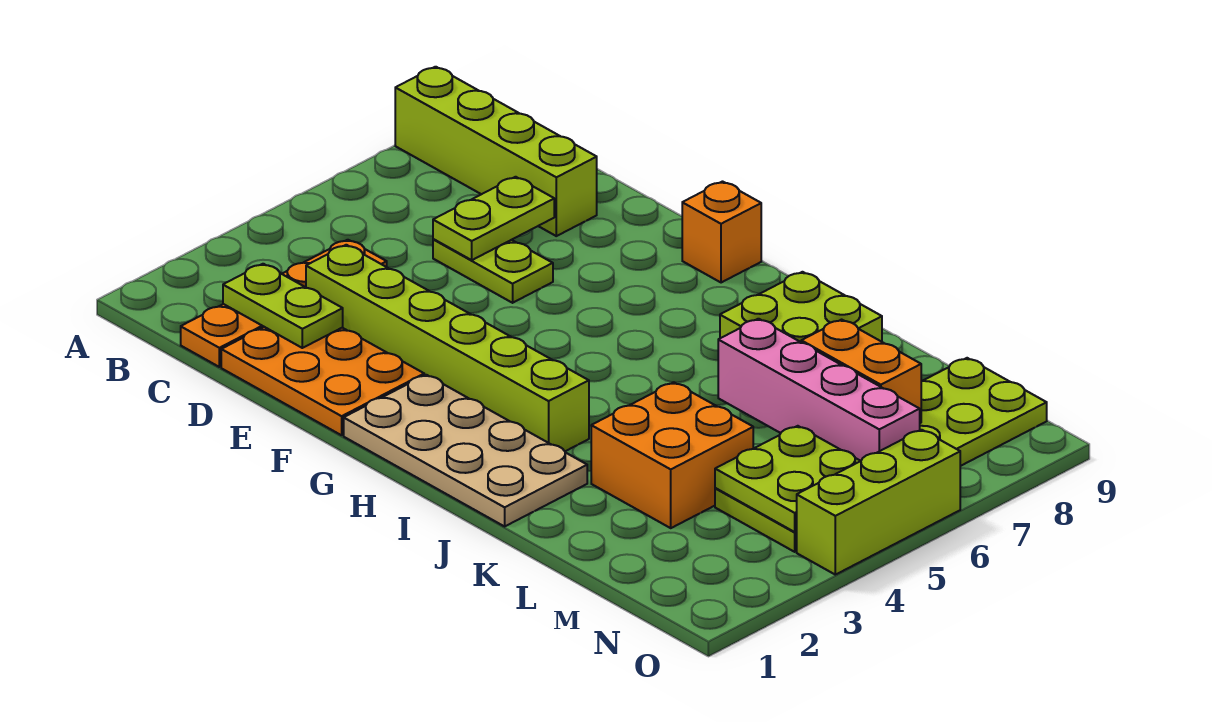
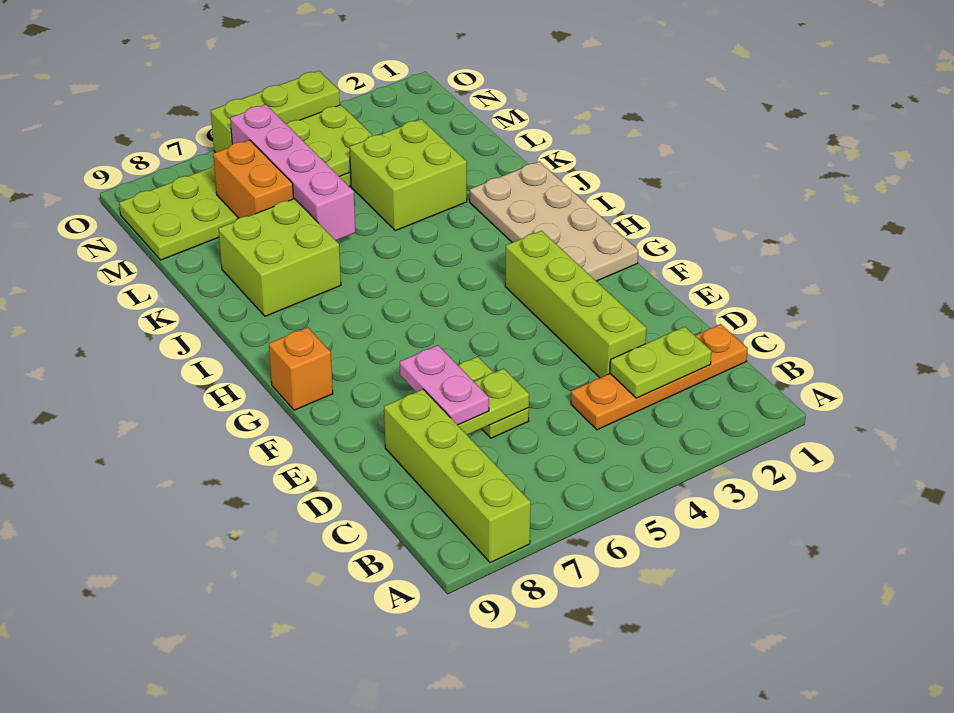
lime 1x2 plate [223,264,343,348] -> lime 1x2 plate turned to [610,327,712,398]
orange 2x3 plate [221,327,424,435] -> none
lime 1x6 brick [306,245,589,451] -> lime 1x4 brick [505,231,646,378]
none -> pink 1x2 plate [400,345,489,425]
orange 2x2 brick [591,382,753,528] -> lime 2x2 brick [350,119,467,231]

